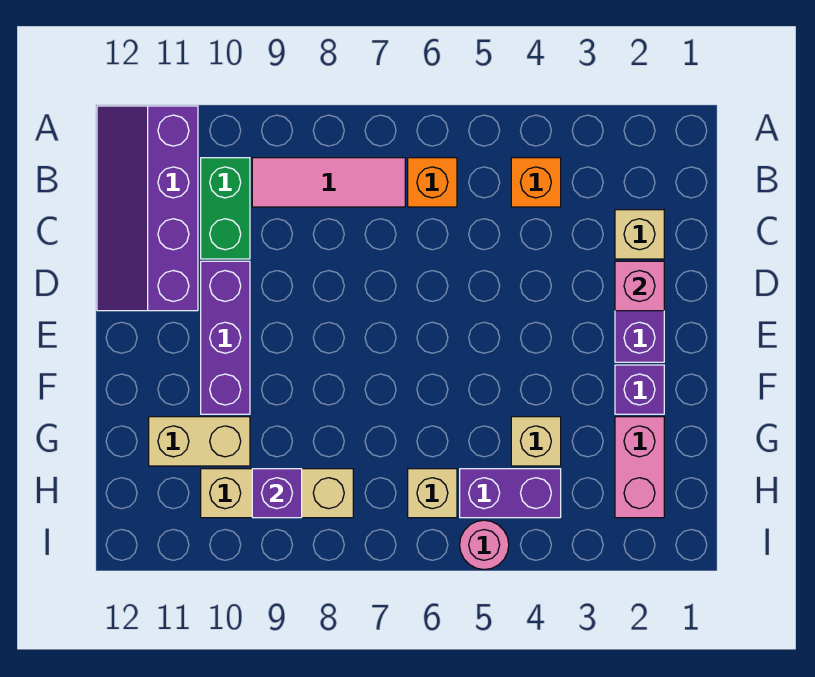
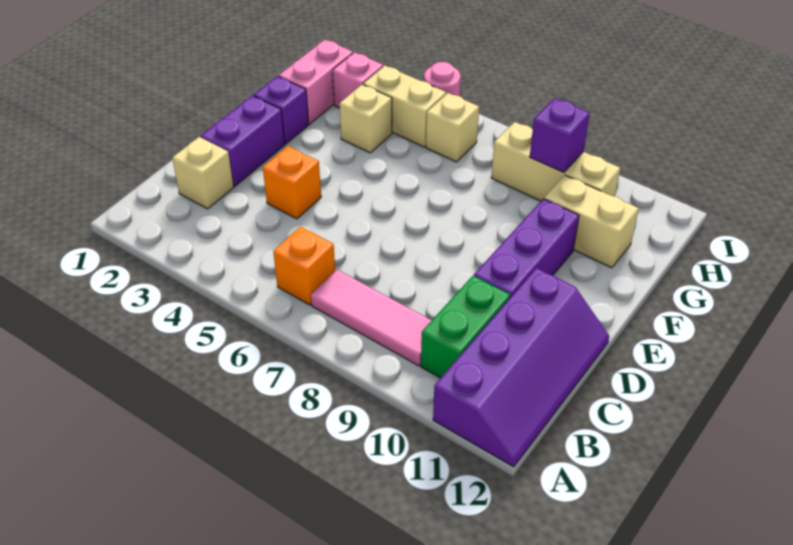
orange 1x1 brick [511,158,561,207] -> orange 1x1 brick moved to [263,146,321,219]
pink 1x1 brick [615,261,664,311] -> pink 1x1 brick moved to [333,52,383,108]
purple 1x2 brick [460,469,561,518] -> tan 1x2 brick [363,66,446,147]

